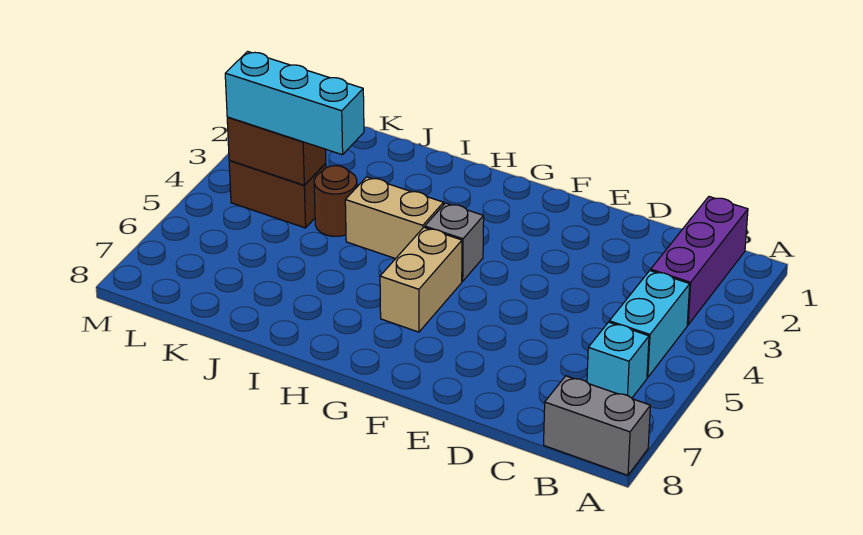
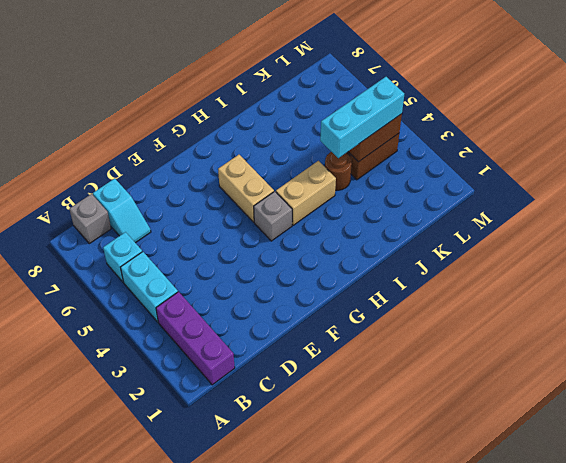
grey 1x2 brick [544,376,650,475] -> grey 1x1 brick [69,194,111,244]
none -> cyan 1x2 slope [93,178,151,243]

